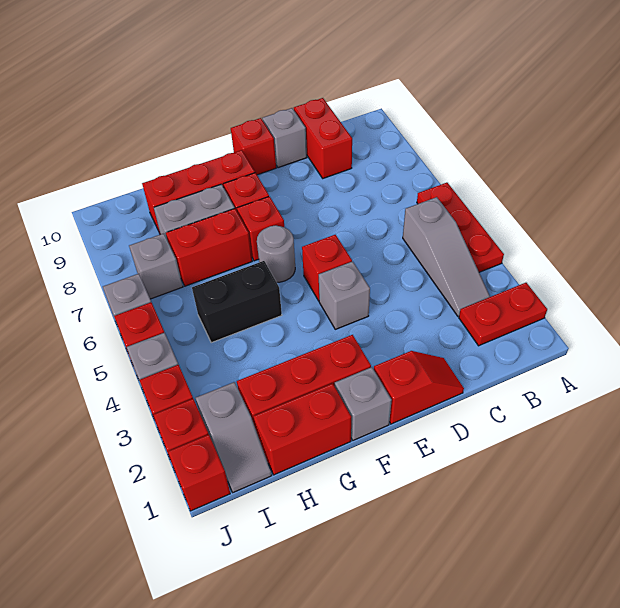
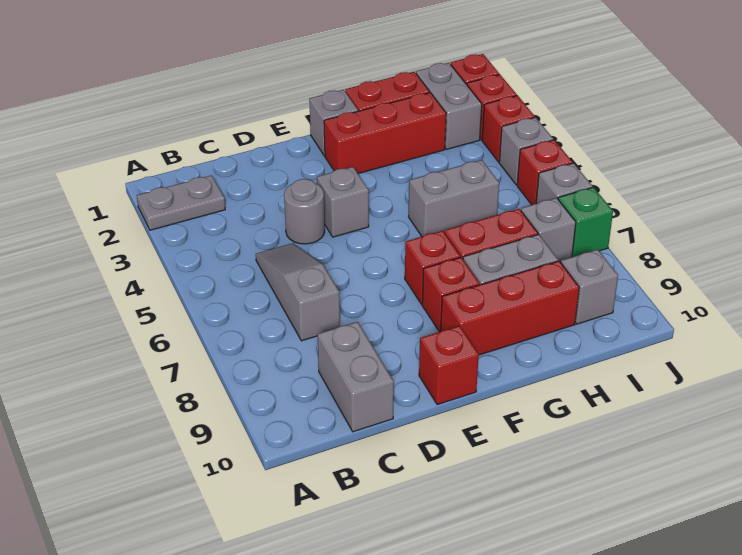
red 1x2 plate [459,283,547,346] -> grey 1x2 plate [137,175,225,230]
red 1x3 plate [417,183,504,272] -> none
grey 1x3 slope [403,197,490,316] -> grey 1x3 slope moved to [256,243,340,341]
red 1x2 brick [294,98,352,178] -> grey 1x2 brick [317,322,394,432]
red 1x2 slope [374,351,464,424] -> none
grey 1x1 brick [262,108,307,168] -> grey 1x1 brick moved to [561,249,618,324]
red 1x1 brick [302,234,352,301] -> none
grey 1x1 round brick [257,225,295,282] -> grey 1x1 round brick moved to [284,179,325,244]
black 1x2 brick [192,261,282,343] -> grey 1x2 brick [409,160,499,236]
grey 1x2 slope [196,382,272,492] -> grey 1x2 brick [416,63,482,149]
none -> green 1x1 brick [558,187,613,257]

